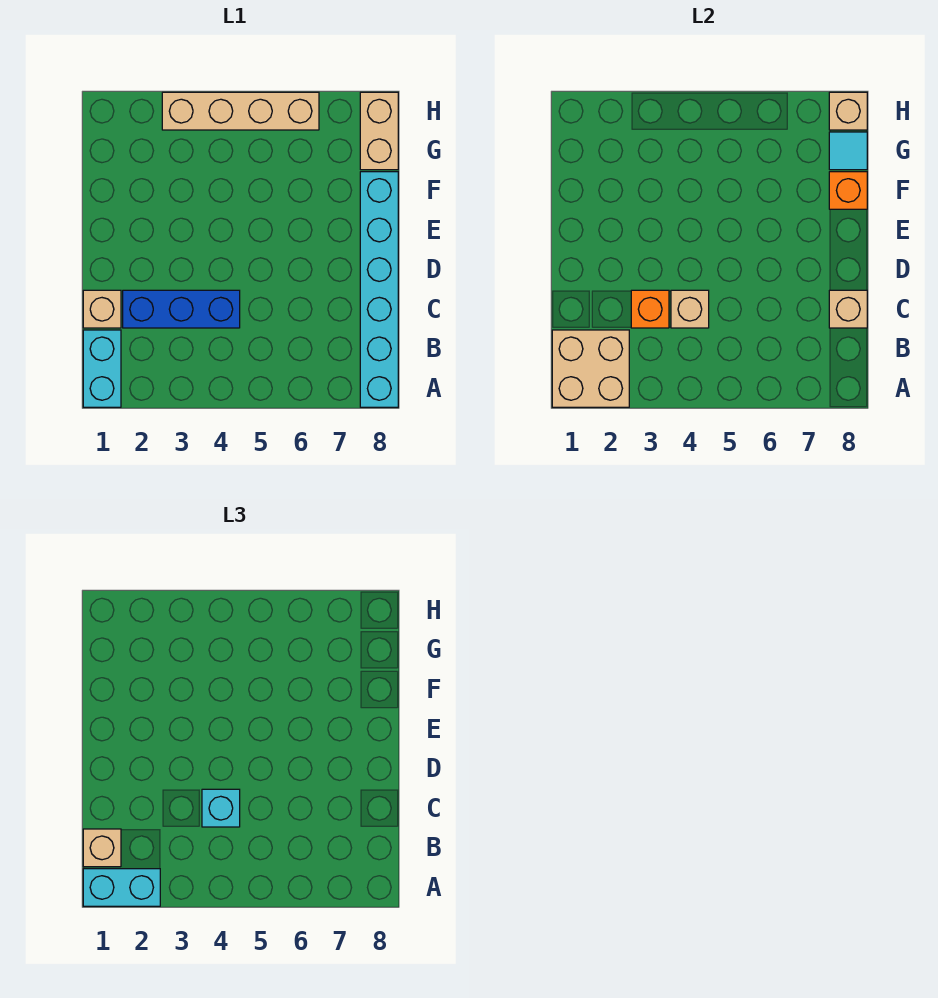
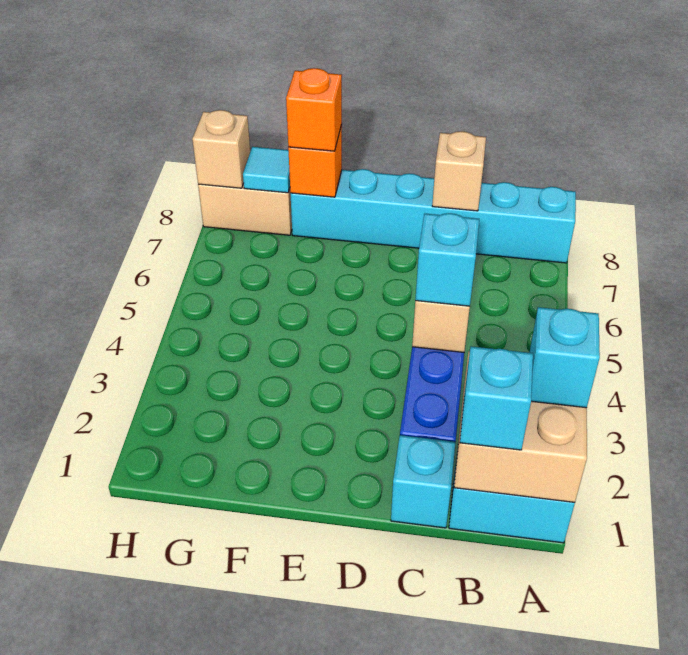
cyan 1x2 brick [83,869,160,906] -> cyan 1x1 brick [529,307,600,408]
tan 1x1 brick [83,829,121,867] -> cyan 1x1 brick [460,346,533,450]
tan 1x1 brick [83,290,121,328] -> cyan 1x1 brick [391,435,455,528]
orange 1x1 brick [631,290,669,328] -> orange 1x1 brick moved to [286,68,342,151]
tan 1x4 brick [162,92,319,130] -> none

